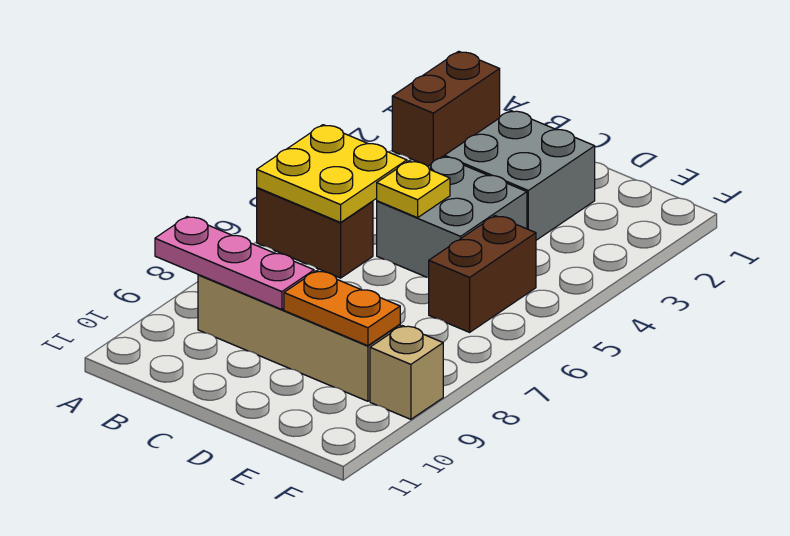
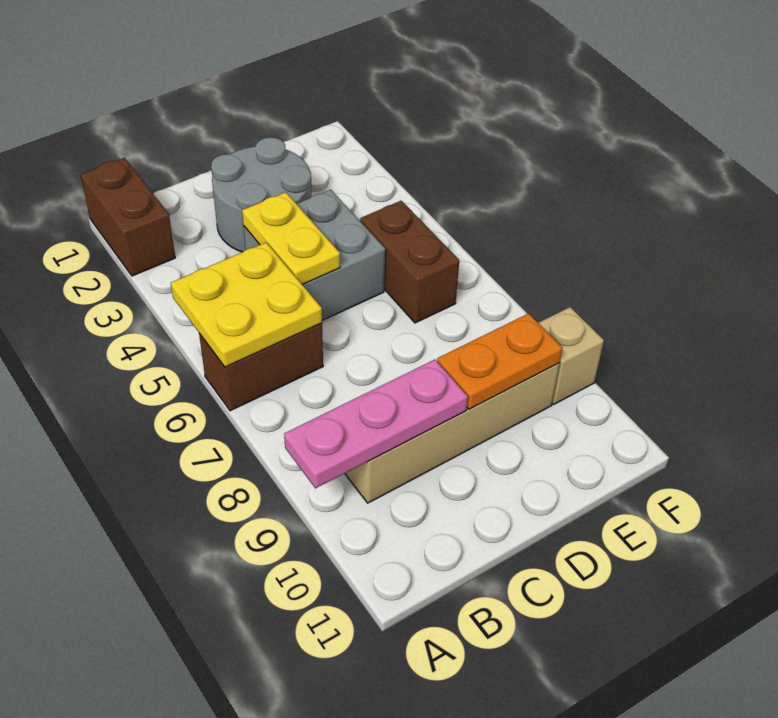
grey 2x2 brick [444,111,595,240] -> grey 2x2 round brick [211,137,312,252]
yellow 1x1 plate [377,161,450,218] -> yellow 1x2 plate [242,192,340,285]

